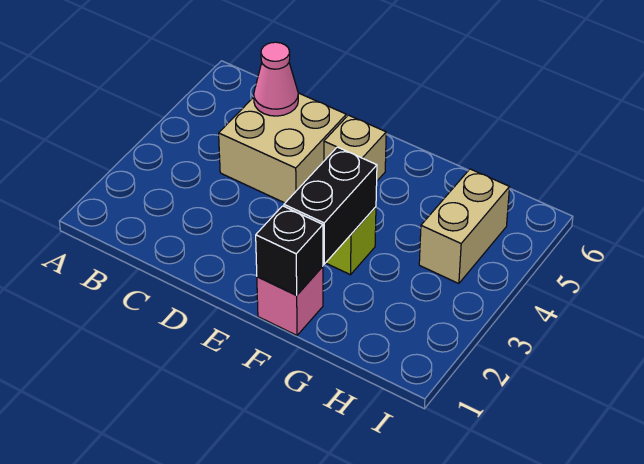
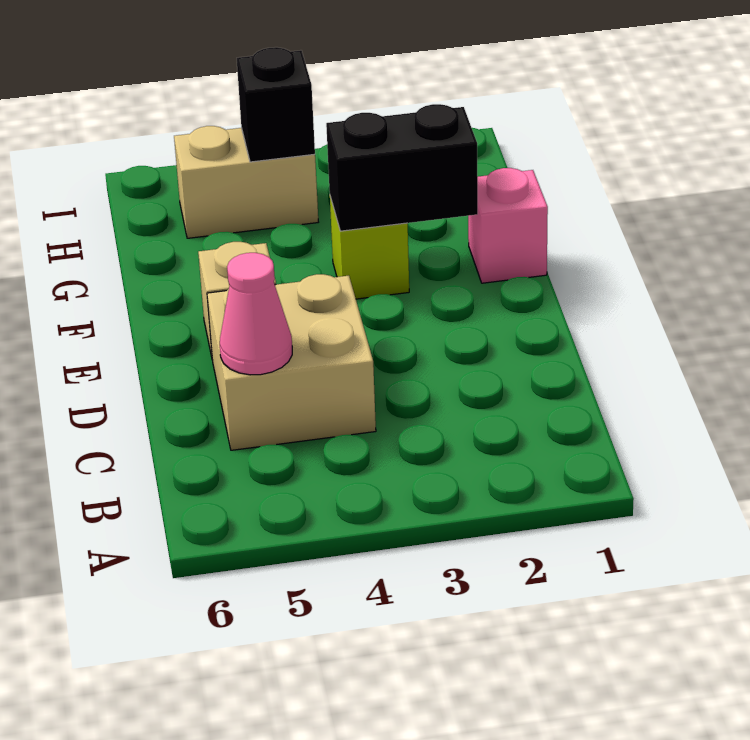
black 1x1 brick [256,206,323,295] -> black 1x1 brick moved to [237,47,315,162]

